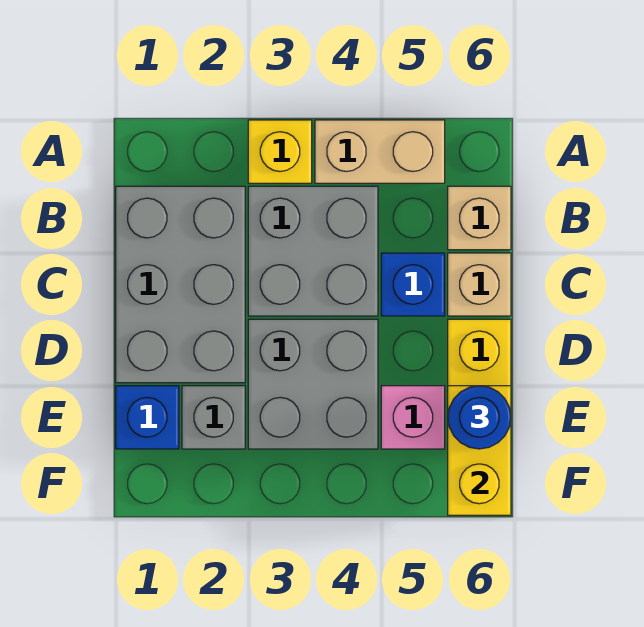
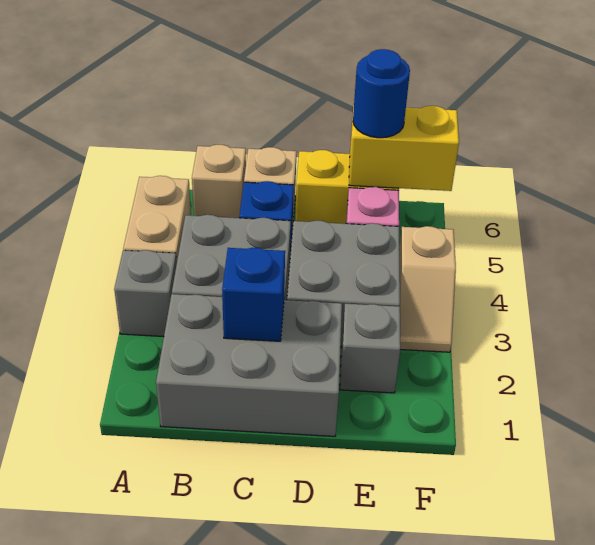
yellow 1x1 brick [248,120,312,183] -> grey 1x1 brick [114,250,177,336]
blue 1x1 brick [116,386,179,449] -> blue 1x1 brick moved to [222,248,285,341]
none -> tan 1x2 slope [399,226,456,352]

